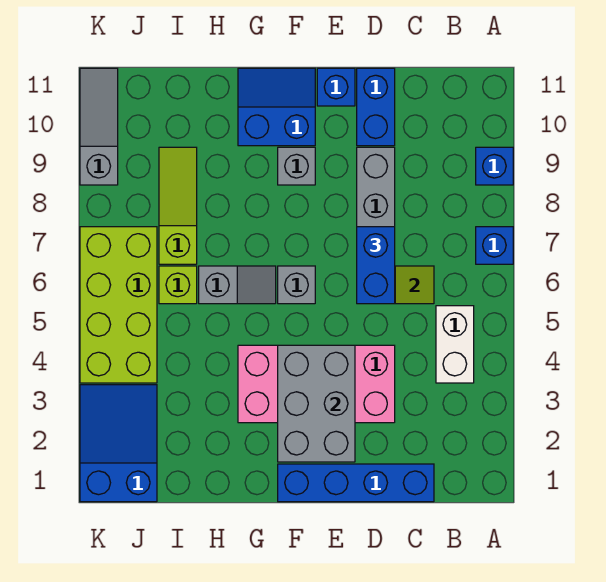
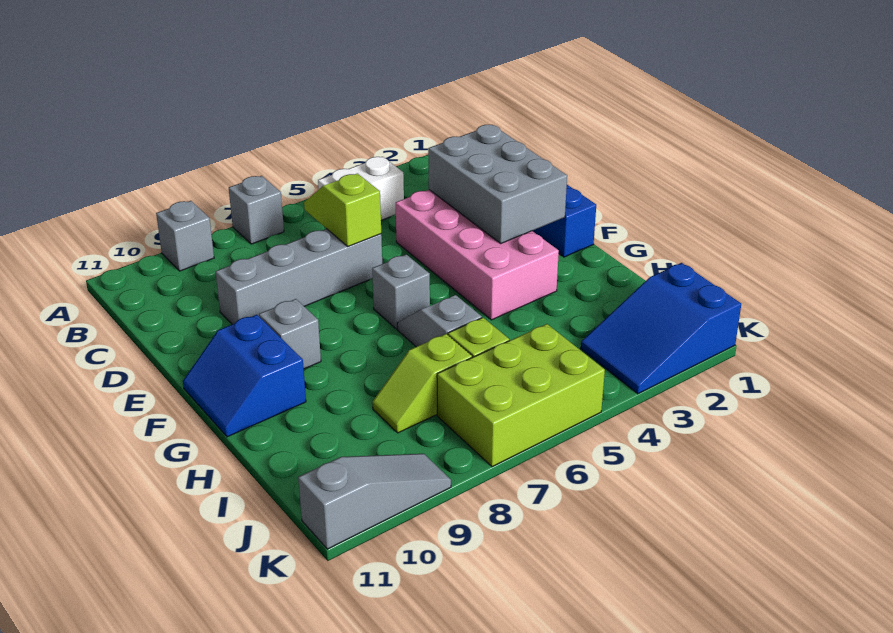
blue 1x1 brick [476,227,513,264] -> grey 1x1 brick [229,176,284,244]
blue 1x1 brick [476,147,513,185] -> grey 1x1 brick [156,201,214,271]
blue 1x2 brick [357,227,395,304] -> none
blue 1x2 brick [357,68,395,146] -> none
grey 2x3 brick [278,345,355,462] -> grey 2x3 brick turned to [428,125,567,243]
blue 1x1 brick [317,68,355,106] -> none
lime 1x3 slope [159,147,197,264] -> lime 1x2 slope [373,334,472,433]
lime 2x4 brick [80,227,157,383] -> lime 2x3 brick [437,324,605,467]
grey 1x3 slope [80,68,118,185] -> grey 1x3 slope turned to [298,454,451,549]

